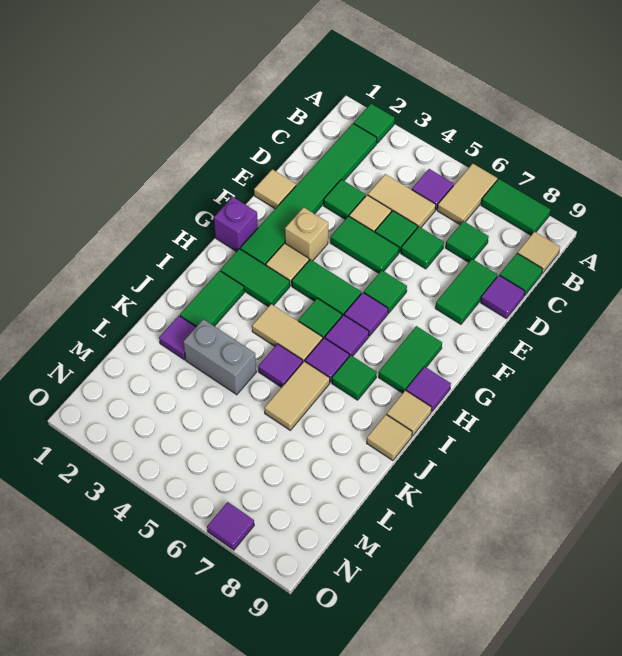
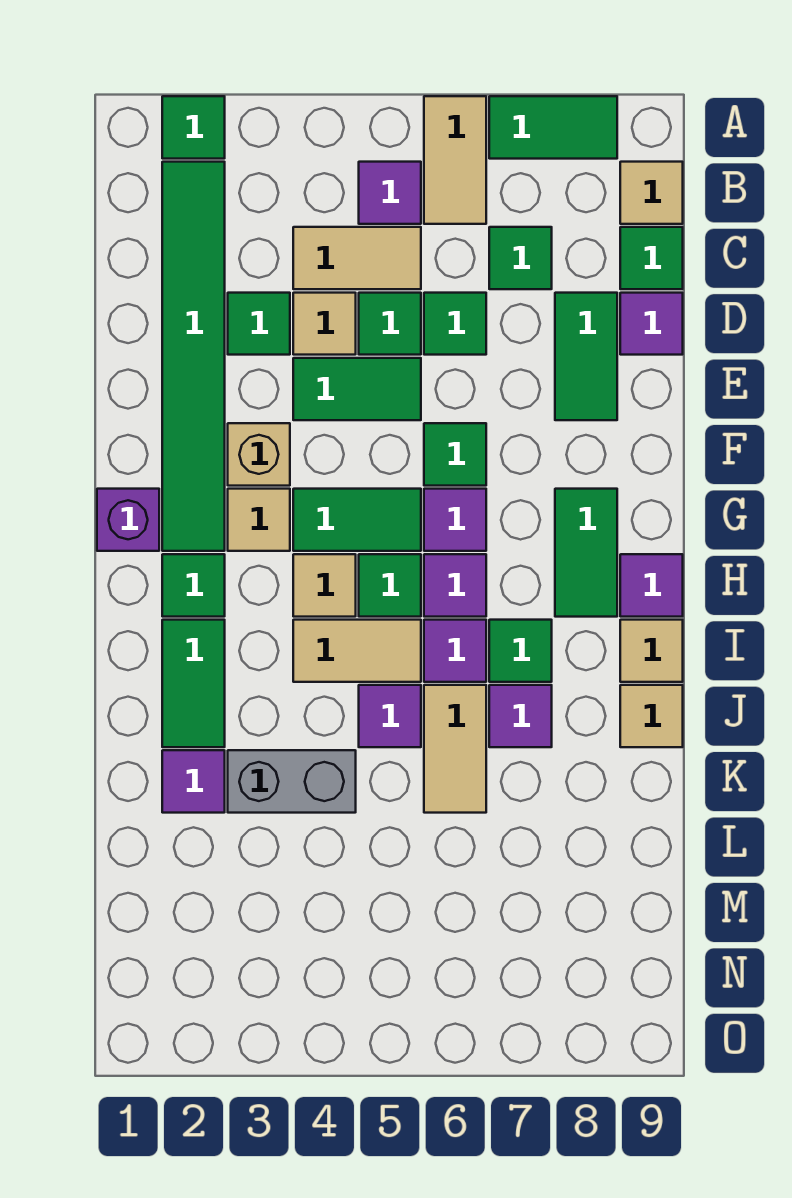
tan 1x1 tile [254,169,296,209] -> tan 1x1 tile moved to [293,554,356,617]
green 1x2 tile [220,249,290,307] -> green 1x1 tile [162,554,225,617]
purple 1x1 tile [207,502,254,550] -> purple 1x1 tile moved to [489,685,552,747]

